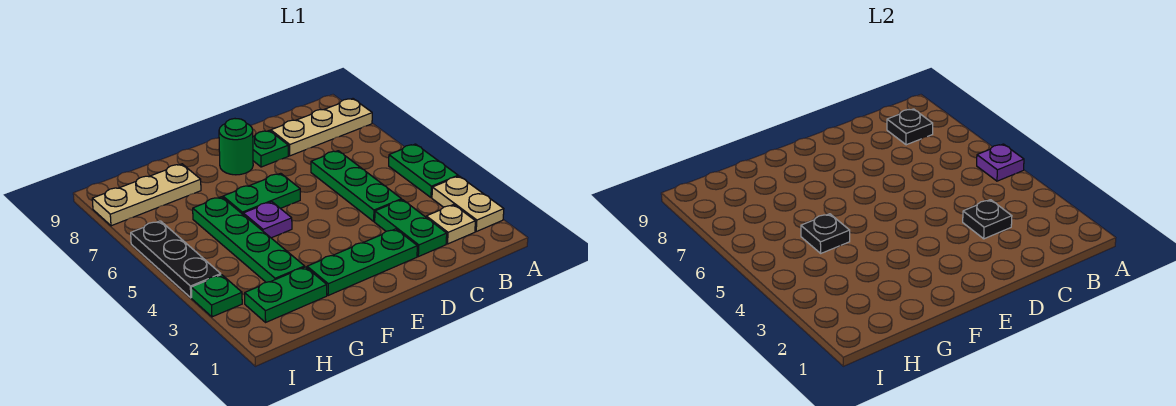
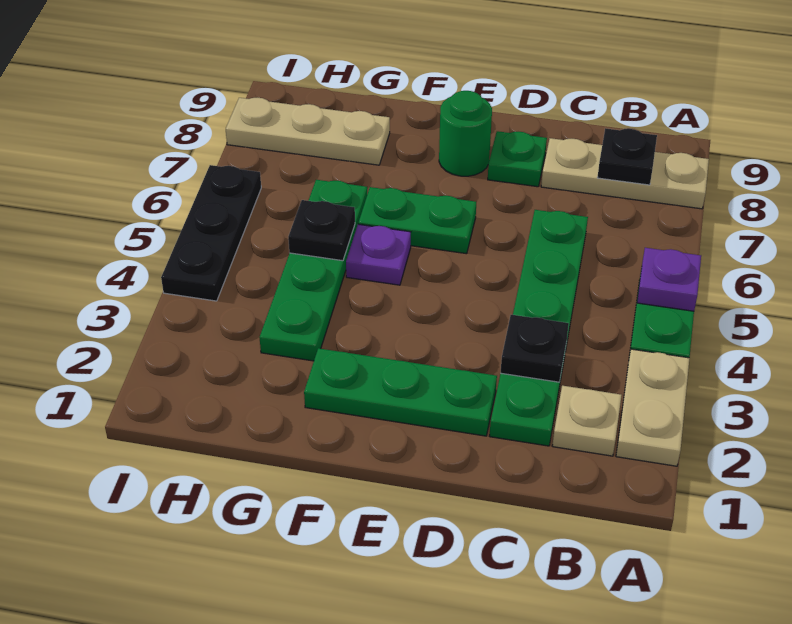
green 1x2 plate [245,267,327,322] -> none
green 1x1 plate [191,275,242,317] -> none

